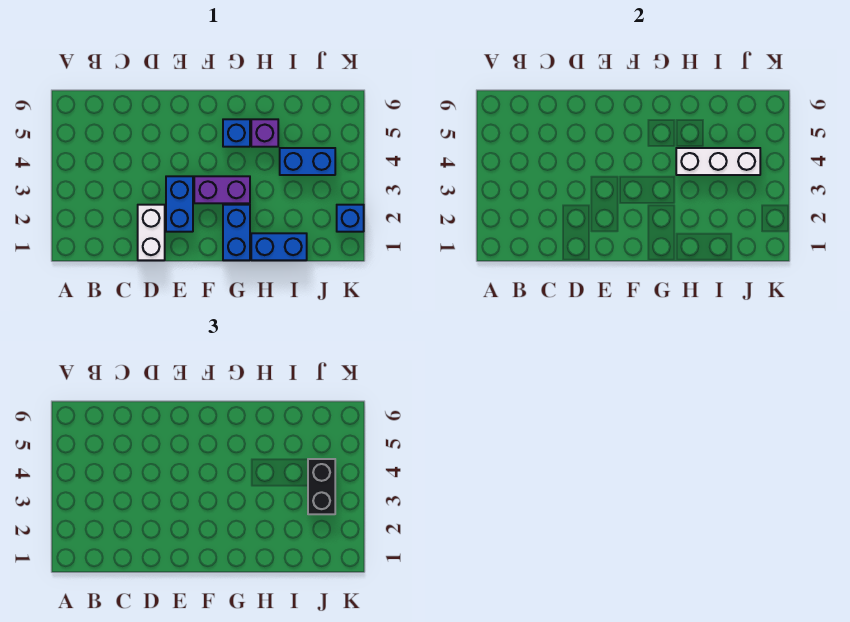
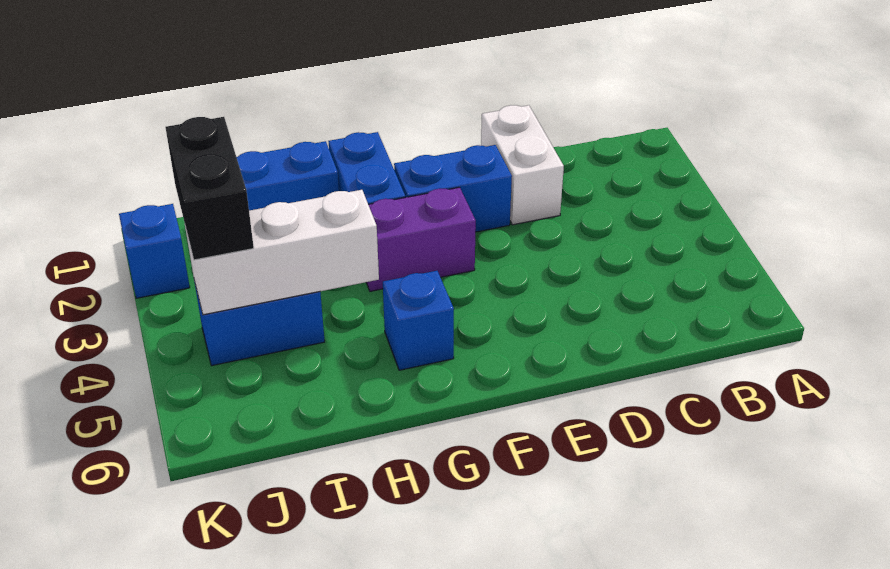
blue 1x2 brick [166,176,193,232] -> blue 1x2 brick turned to [394,145,512,232]
purple 1x1 brick [251,119,278,147] -> none

